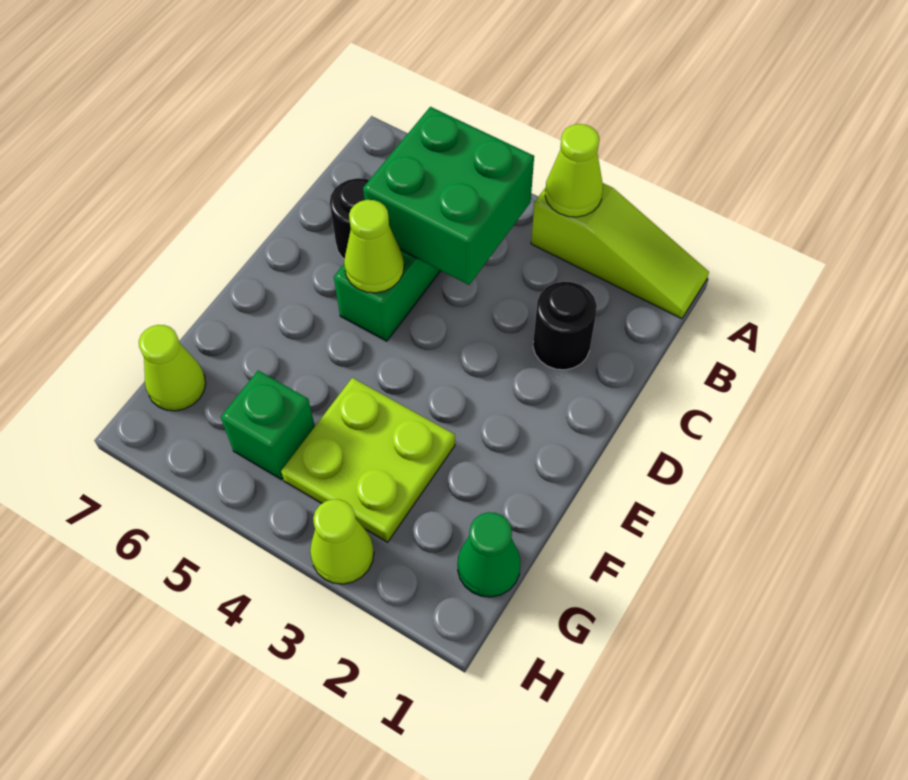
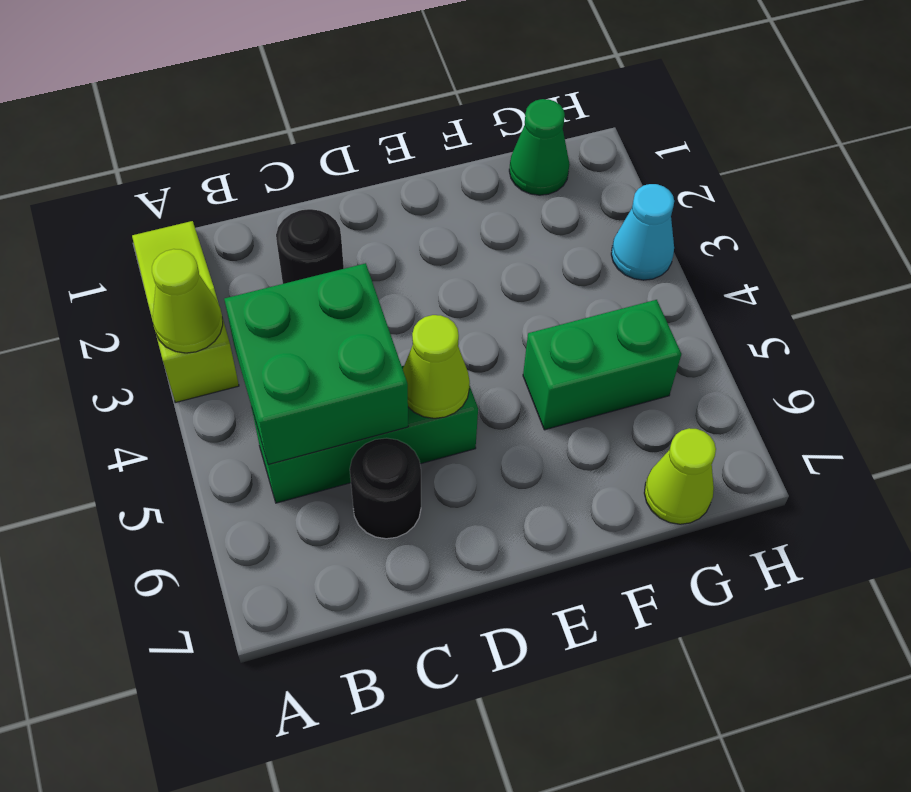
lime 2x2 plate [281,378,455,542] -> none
green 1x1 brick [221,371,315,480] -> green 1x2 brick [523,300,681,430]
lime 1x1 cone [310,499,374,584] -> cyan 1x1 cone [611,184,674,280]

